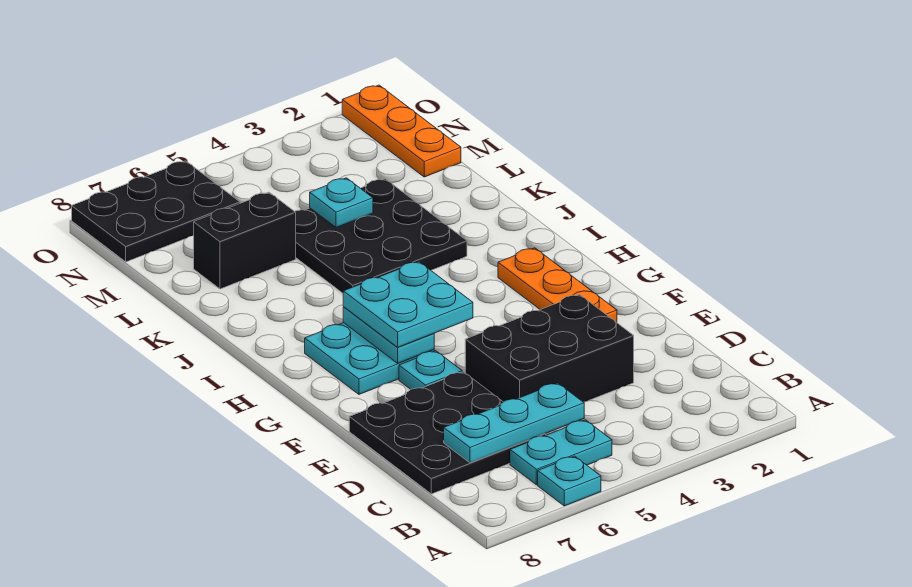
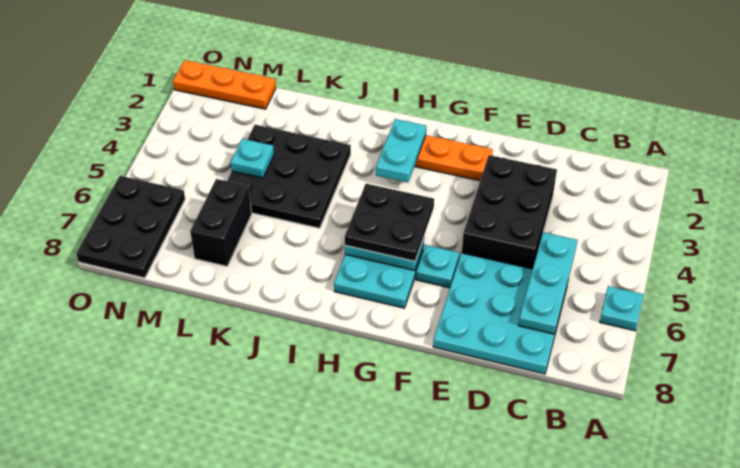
cyan 1x2 plate [510,420,612,485] -> cyan 1x2 plate moved to [376,119,426,182]
black 3x3 plate [349,372,546,494] -> cyan 3x3 plate [433,253,568,374]
cyan 2x2 plate [343,261,473,347] -> black 2x2 plate [345,184,434,261]

